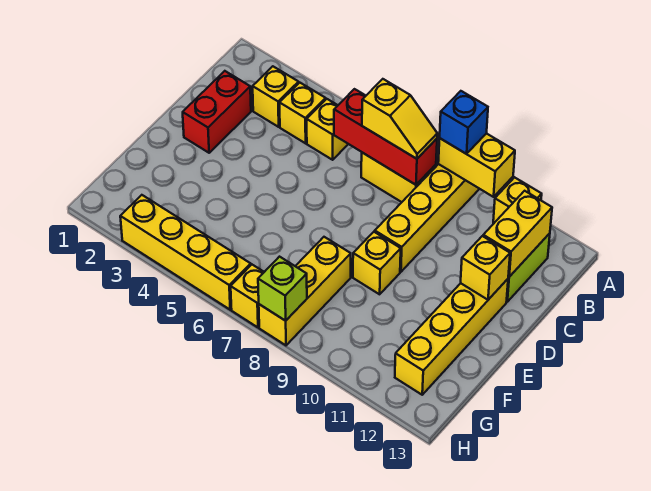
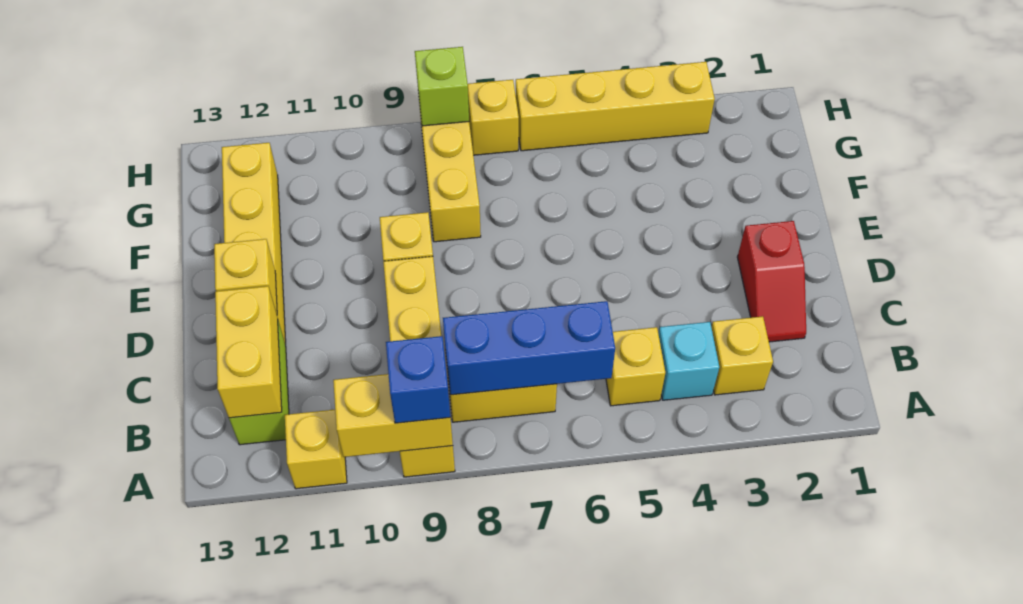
yellow 1x1 brick [280,83,326,143] -> cyan 1x1 brick [658,322,719,400]
red 1x3 brick [334,89,437,185] -> blue 1x3 brick [443,301,615,395]
yellow 1x2 slope [362,79,437,159] -> none
red 1x2 brick [183,71,251,153] -> red 1x2 slope [737,221,806,342]

